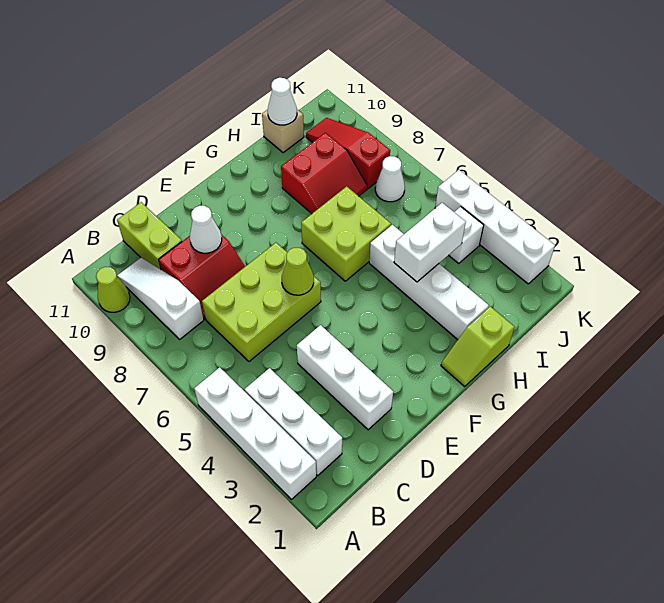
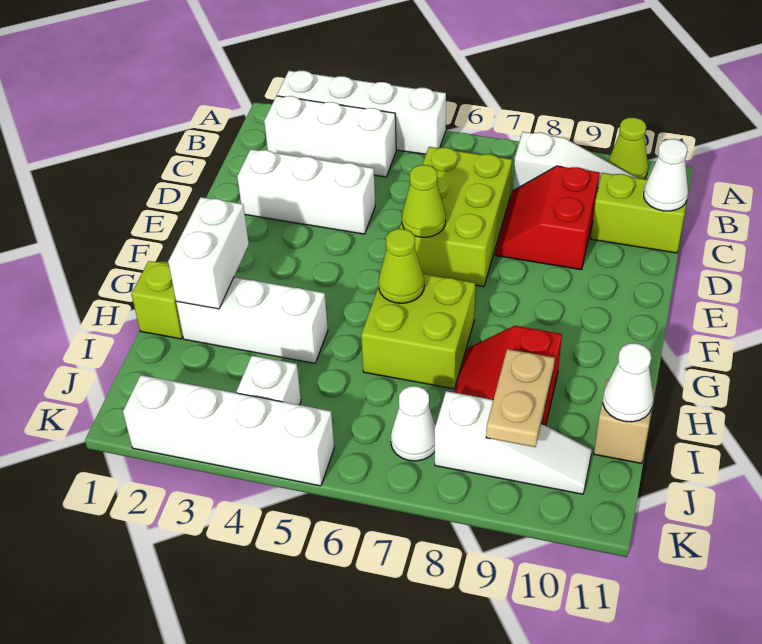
white 1x1 cone [190,206,222,253] -> white 1x1 cone moved to [644,139,688,211]
none -> lime 1x1 cone [379,229,424,303]
white 1x4 brick [369,225,489,340] -> white 1x3 brick [176,277,328,363]
white 1x2 brick [394,203,466,282] -> white 1x2 brick moved to [168,197,249,309]
none -> tan 1x2 plate [486,349,555,447]
red 1x3 slope [306,118,390,188] -> white 1x3 slope [435,391,592,494]

